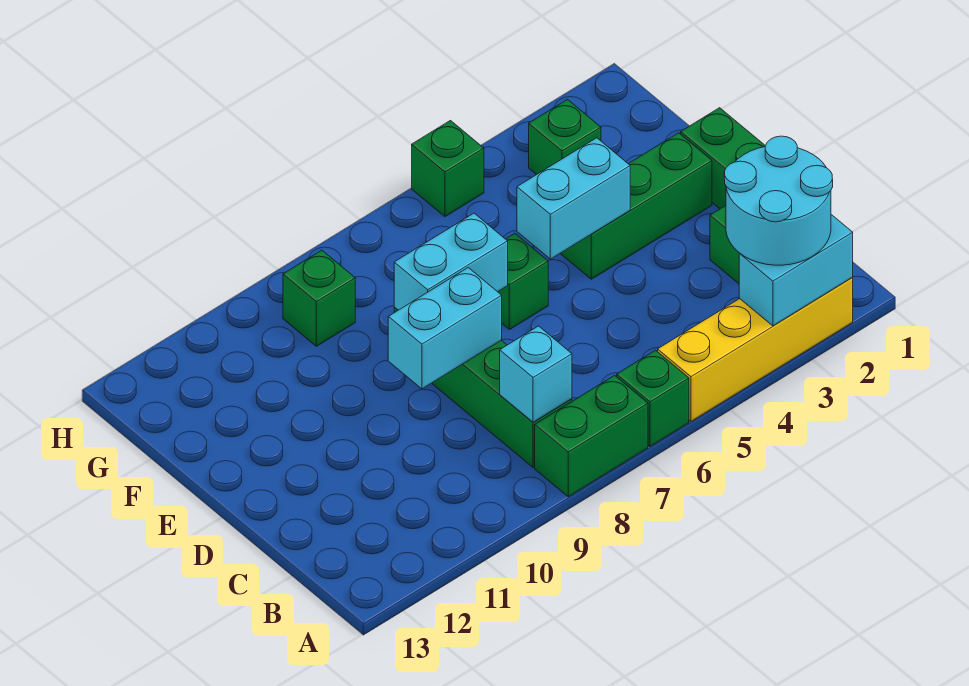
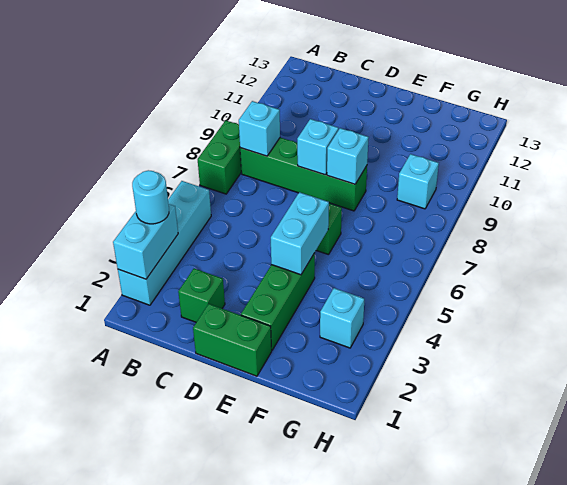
yellow 1x4 brick [658,277,853,421] -> cyan 1x4 brick [118,181,211,305]
cyan 2x2 round brick [724,136,833,265] -> cyan 1x1 round brick [132,170,169,224]
green 1x1 brick [617,350,689,447] -> none
cyan 1x2 brick [388,268,502,389] -> cyan 1x1 brick [297,119,338,175]
cyan 1x2 brick [394,213,508,310] -> cyan 1x1 brick [327,128,369,184]
green 1x1 brick [529,100,601,175] -> cyan 1x1 brick [320,288,364,348]
green 1x1 brick [283,250,355,346] -> cyan 1x1 brick [397,154,439,209]
green 1x1 brick [412,121,484,217] -> none

